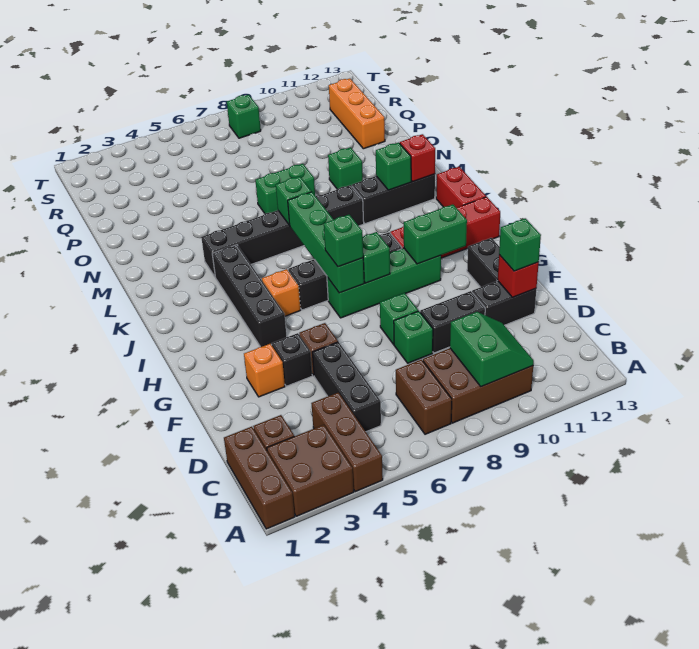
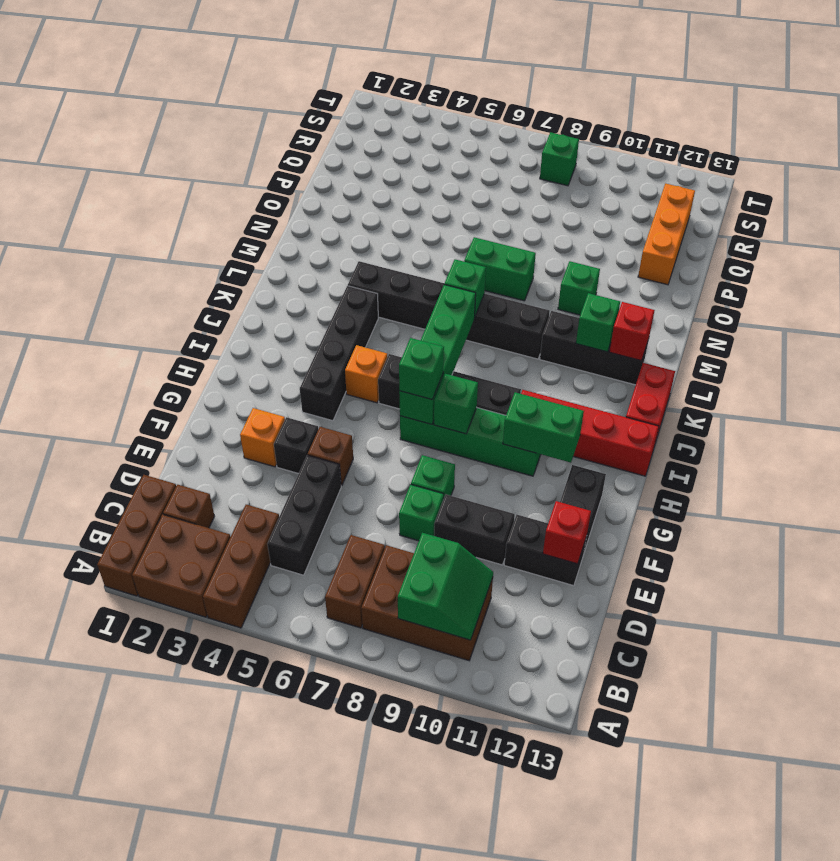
green 1x1 brick [499,218,541,271] -> none

